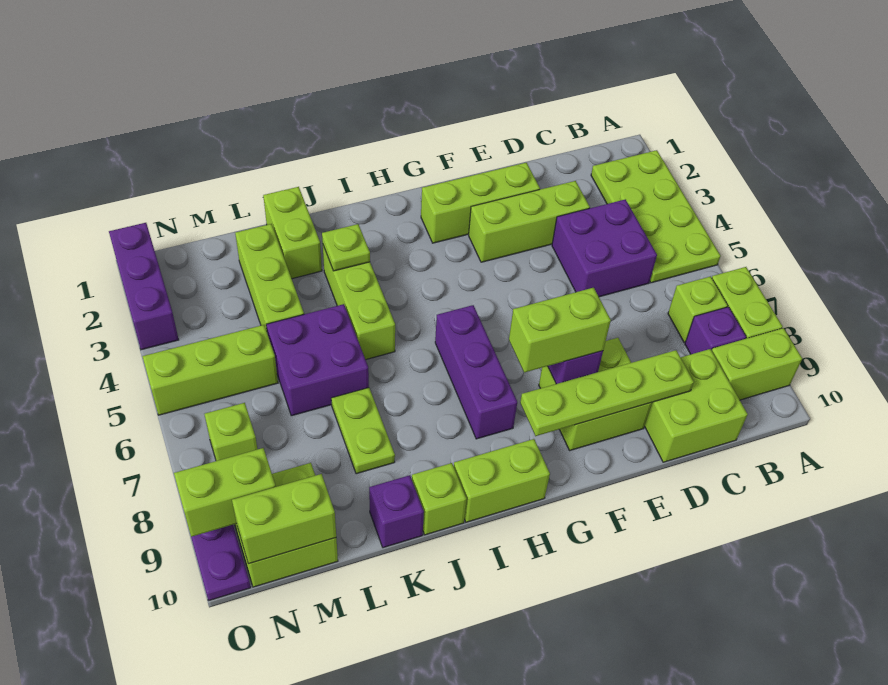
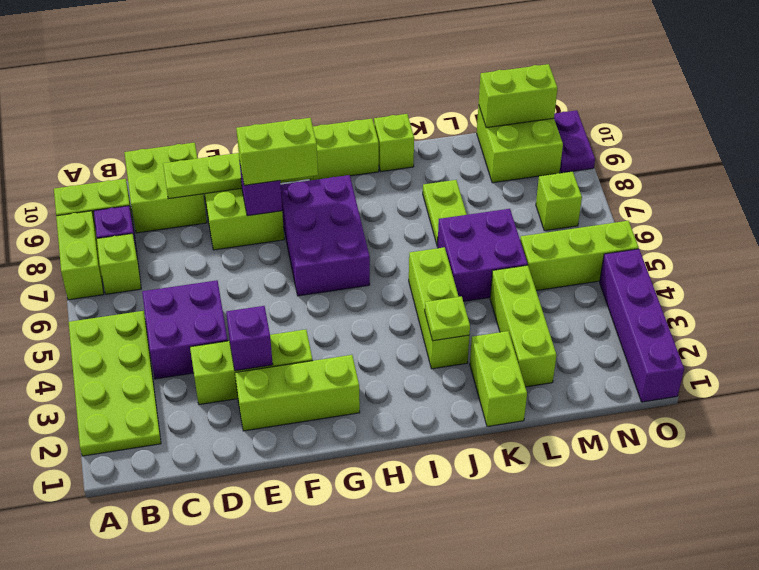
purple 1x3 brick [435,305,517,439] -> purple 2x3 brick [281,175,370,296]
purple 1x1 brick [369,475,424,548] -> purple 1x1 brick moved to [226,306,273,371]
lime 1x2 brick [174,448,276,537] -> none
purple 1x3 brick [109,223,179,350] -> purple 1x4 brick [600,249,684,402]

